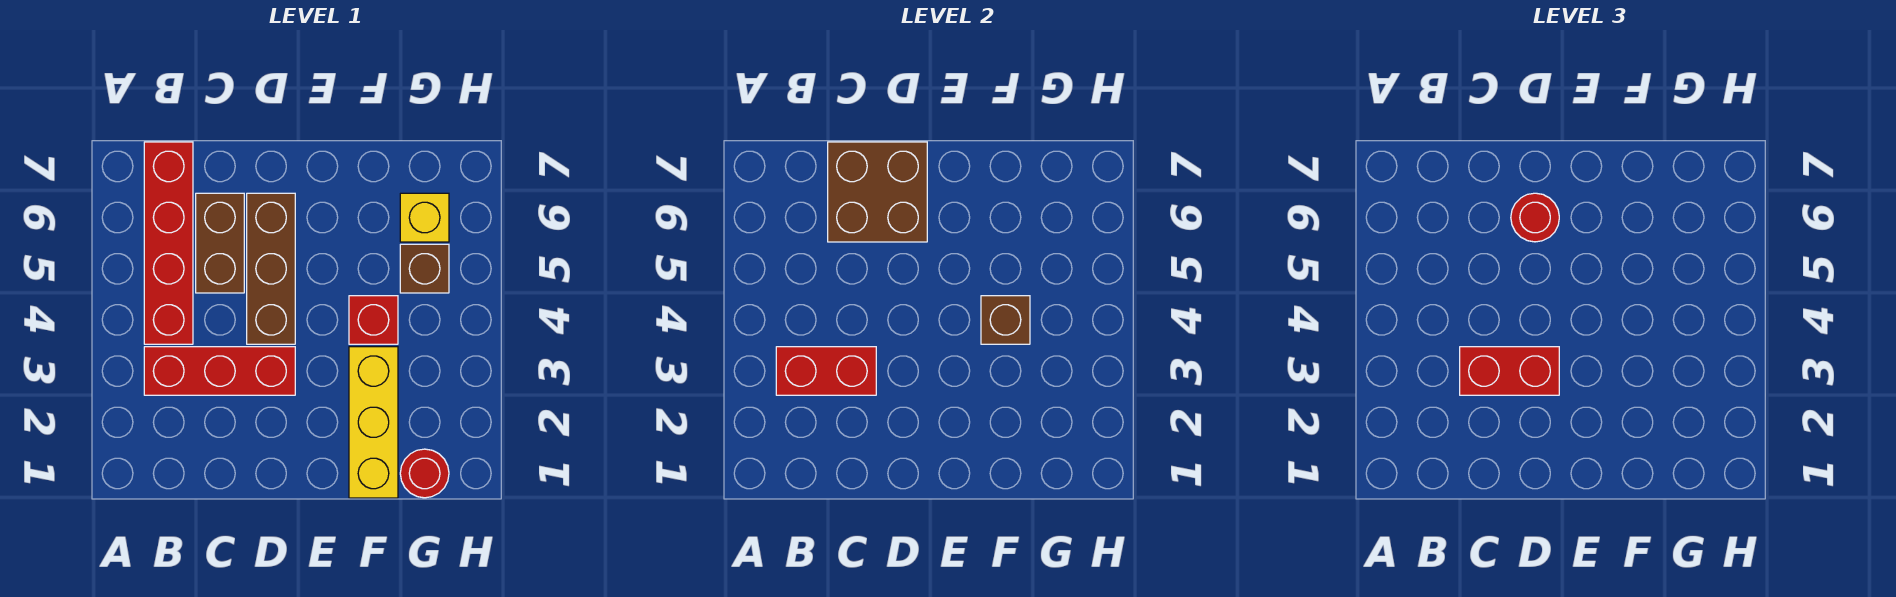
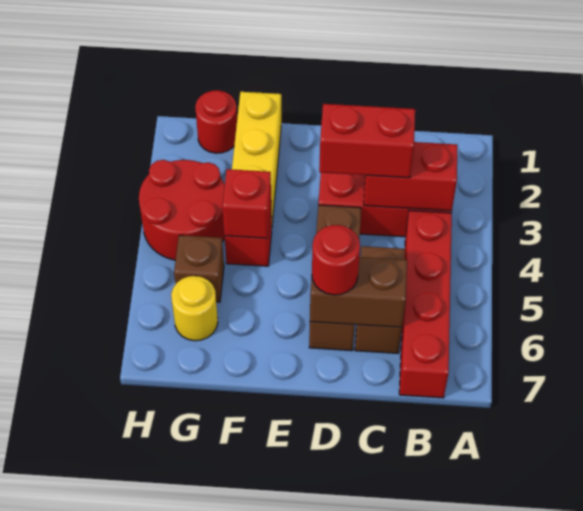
brown 2x2 brick [828,142,927,242] -> brown 1x2 brick [310,257,407,327]
brown 1x1 brick [981,296,1030,344] -> red 1x1 brick [222,169,271,238]
none -> red 2x2 round brick [139,160,225,260]
yellow 1x1 brick [400,193,449,242] -> yellow 1x1 round brick [171,276,218,341]

